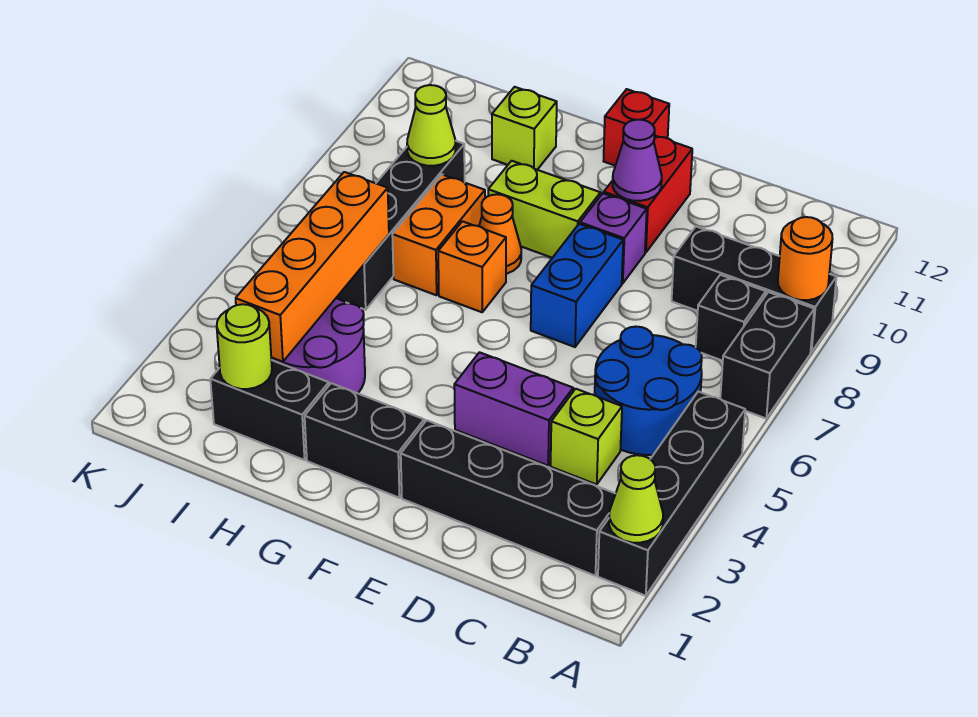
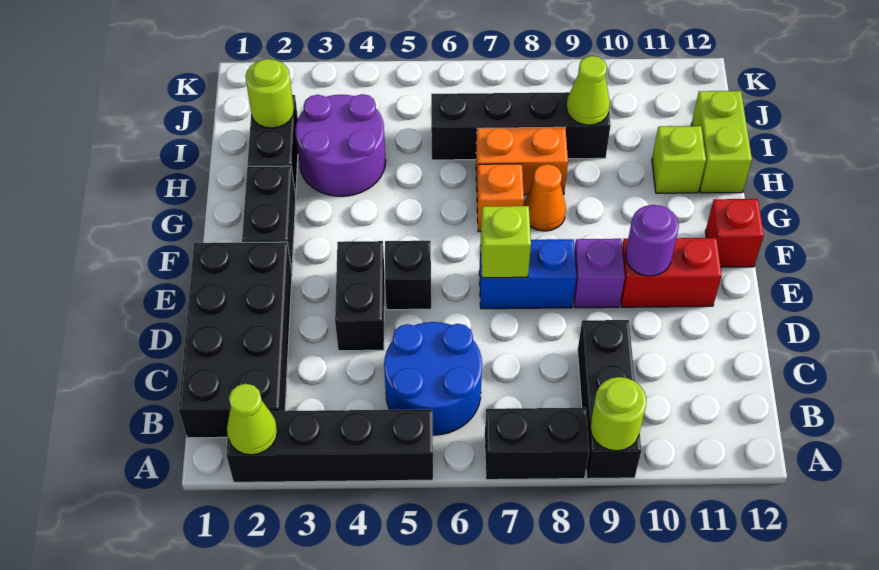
orange 1x1 round brick [778,217,833,300] -> lime 1x1 round brick [590,377,646,451]
black 1x4 brick [401,420,616,576] -> black 2x4 brick [179,242,292,438]
black 1x1 brick [696,275,766,361] -> black 1x1 brick moved to [385,241,431,310]
lime 1x1 brick [551,389,622,484] -> lime 1x1 brick moved to [481,206,531,278]
purple 1x2 brick [454,352,573,466] -> black 1x2 brick [335,241,385,351]
purple 1x1 cone [613,120,662,201] -> purple 1x1 round brick [626,205,679,276]
lime 1x2 brick [488,161,600,258] -> lime 1x2 brick moved to [691,91,752,193]
orange 1x4 brick [236,172,389,362] -> none

